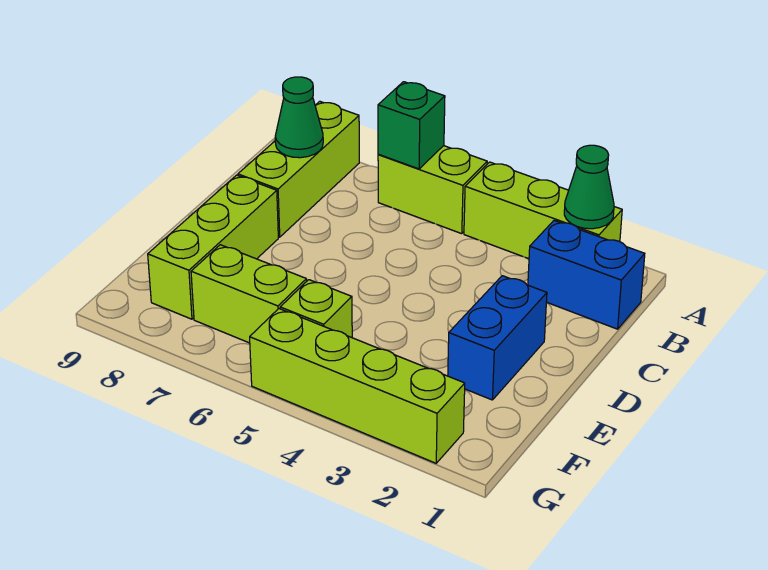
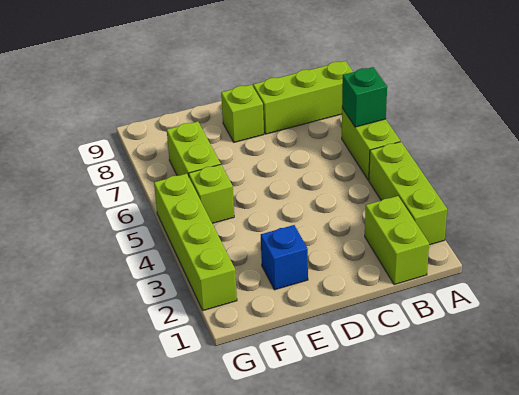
green 1x1 cone [564,145,614,229] -> none
blue 1x2 brick [528,221,645,329] -> lime 1x2 brick [365,196,429,285]
green 1x1 cone [275,77,323,158] -> none
blue 1x2 brick [448,276,547,400] -> blue 1x1 brick [261,225,308,290]
lime 1x3 brick [148,175,278,319] -> lime 1x1 brick [221,85,264,142]

